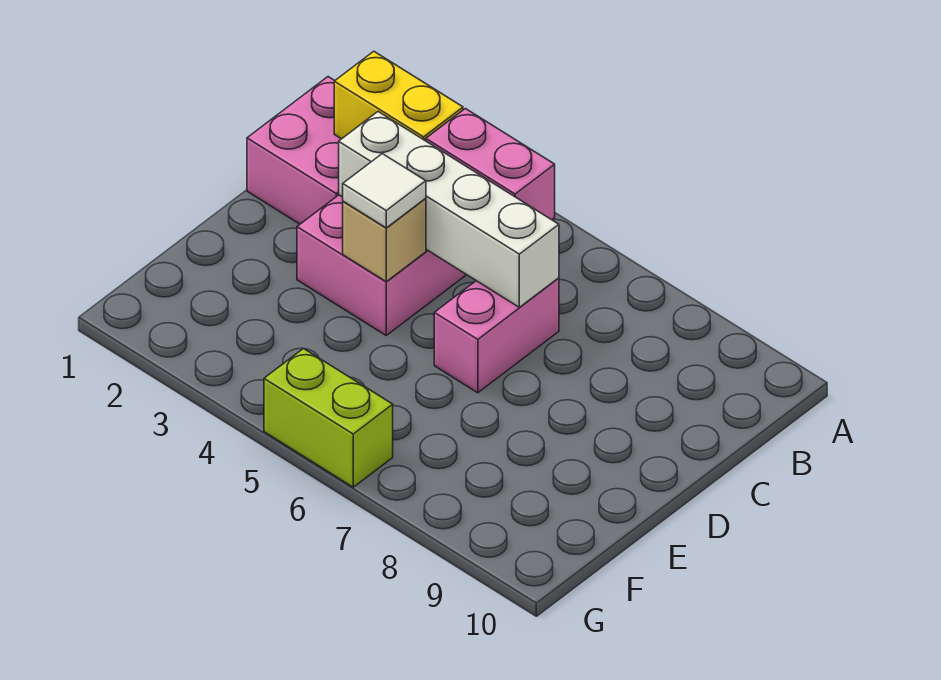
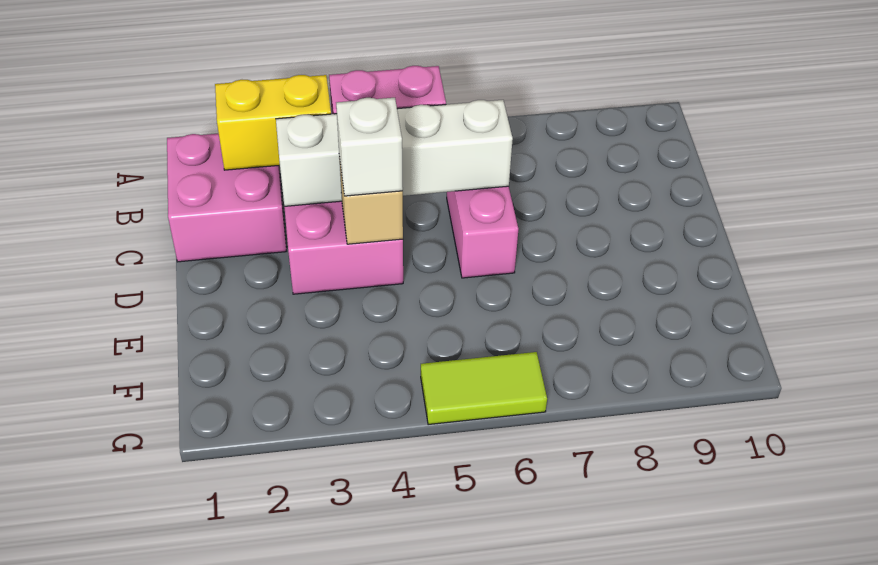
white 1x1 tile [343,154,426,228] -> white 1x1 brick [336,98,403,196]
lime 1x2 brick [264,349,393,487] -> lime 1x2 tile [421,352,547,425]

